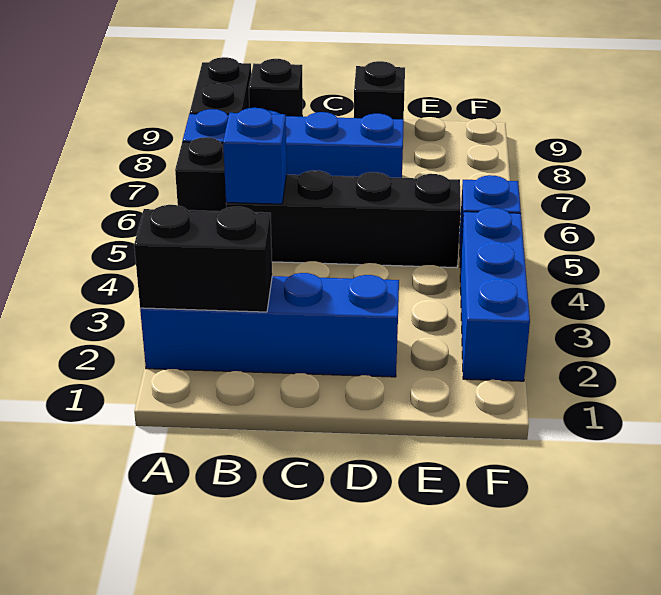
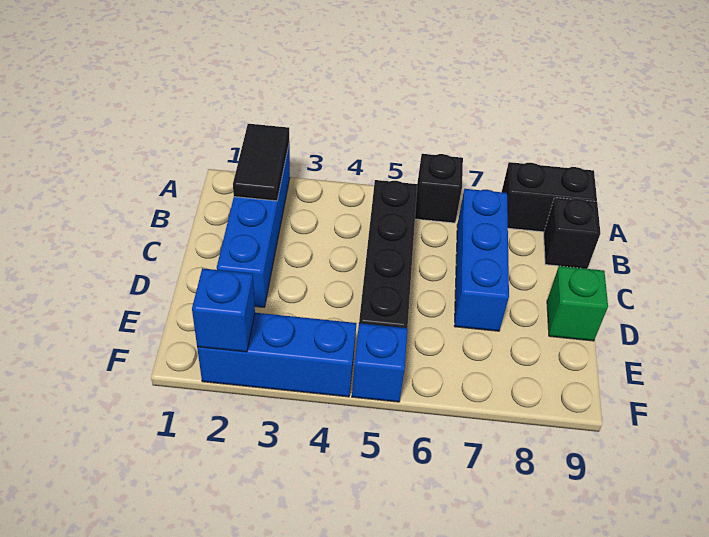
black 1x2 brick [134,205,272,312] -> black 1x2 tile [233,124,289,201]
blue 1x4 brick [183,109,404,178] -> blue 1x3 brick [455,189,509,331]
blue 1x1 brick [223,108,287,204] -> blue 1x1 brick moved to [192,268,255,352]
black 1x1 brick [354,61,405,119] -> green 1x1 brick [547,266,608,341]

